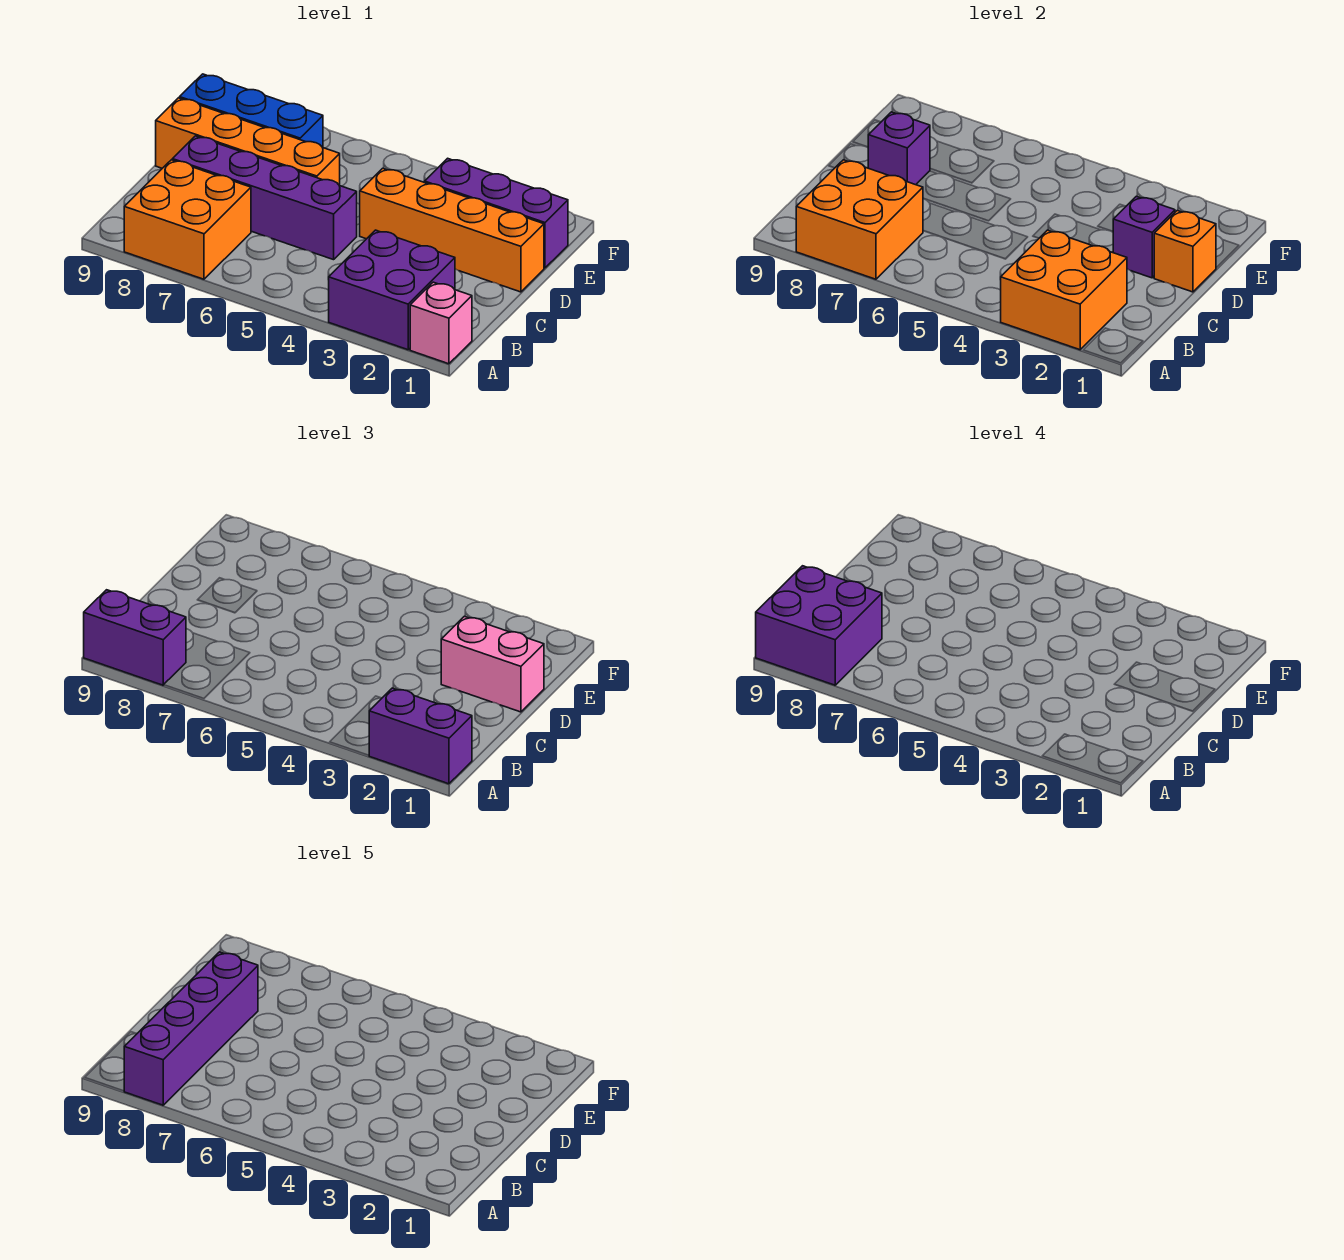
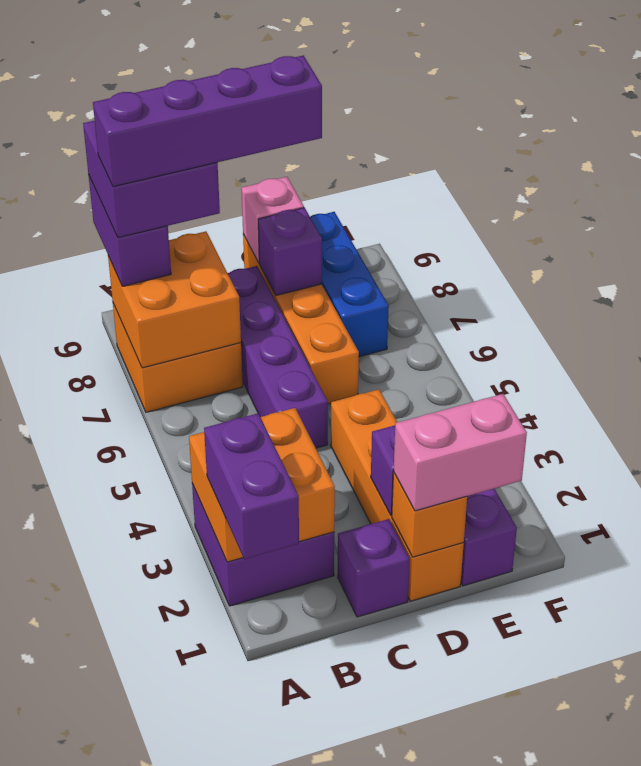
pink 1x1 brick [410,282,472,364] -> pink 1x1 brick moved to [241,177,304,263]
none -> purple 1x1 brick [338,519,410,617]
pink 1x2 brick [441,616,544,712] -> pink 1x2 brick turned to [394,394,527,511]

